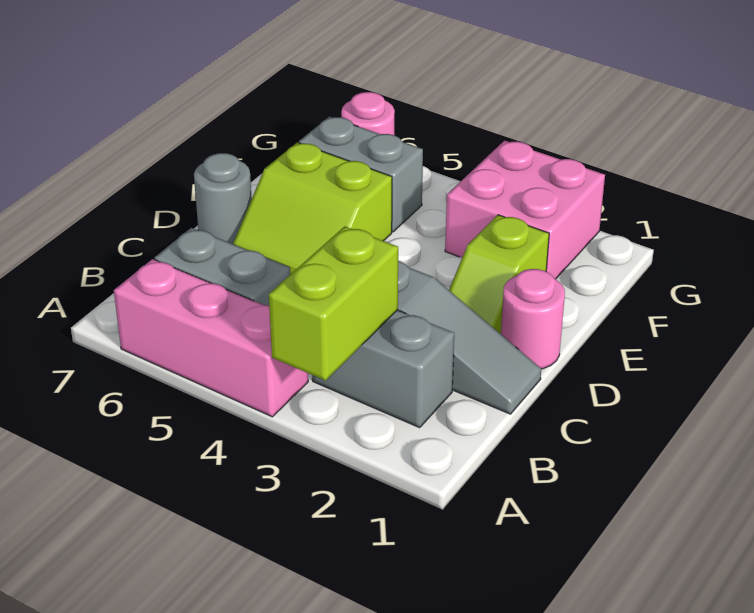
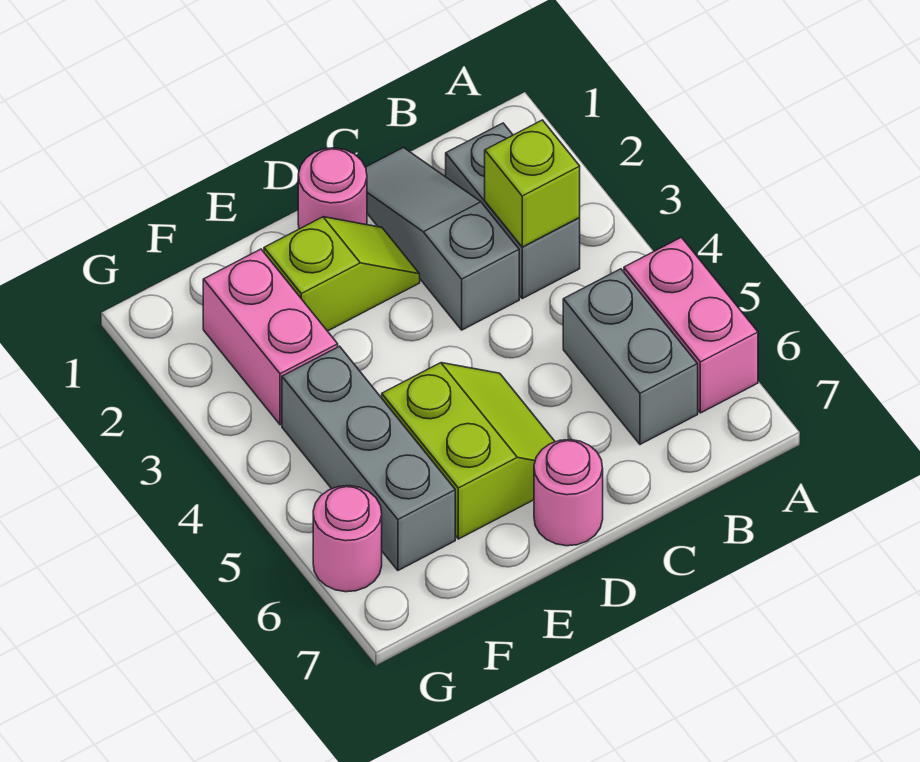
lime 1x2 brick [269,226,398,381] -> lime 1x1 brick [485,120,580,247]
pink 1x3 brick [114,259,308,417] -> pink 1x2 brick [624,237,758,413]
grey 1x1 round brick [194,153,252,244] -> pink 1x1 round brick [534,440,603,546]
pink 2x2 brick [445,141,605,279] -> pink 1x2 brick [203,249,338,425]
grey 1x2 brick [299,117,423,232] -> grey 1x3 brick [282,346,455,570]

